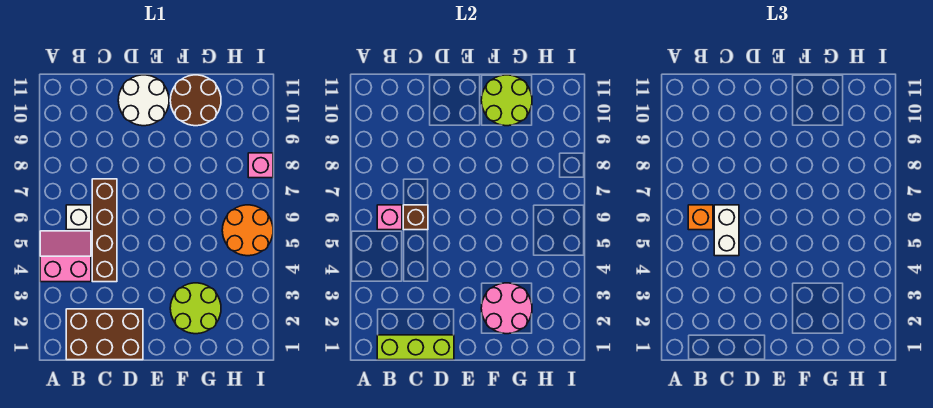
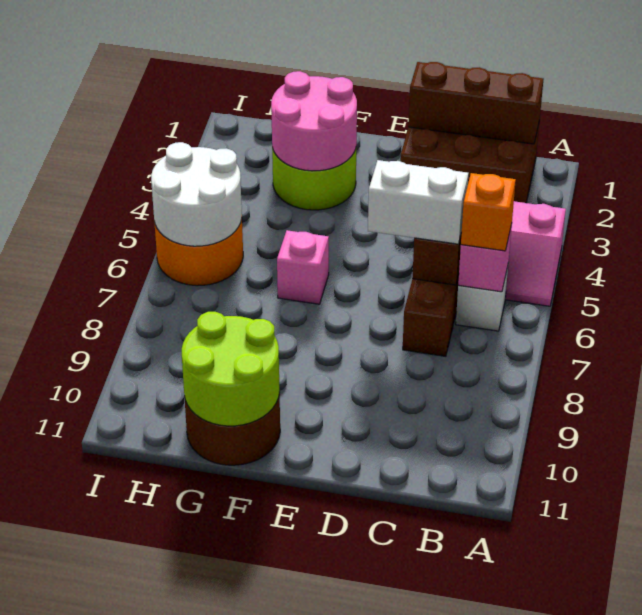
lime 1x3 brick [377,335,454,360] -> brown 1x3 brick [408,62,543,144]
white 1x2 brick [714,205,739,256] -> white 1x2 brick turned to [368,160,468,244]
white 2x2 round brick [118,75,169,126] -> white 2x2 round brick moved to [151,142,242,246]
pink 1x1 brick [248,153,273,178] -> pink 1x1 brick moved to [277,230,329,304]

